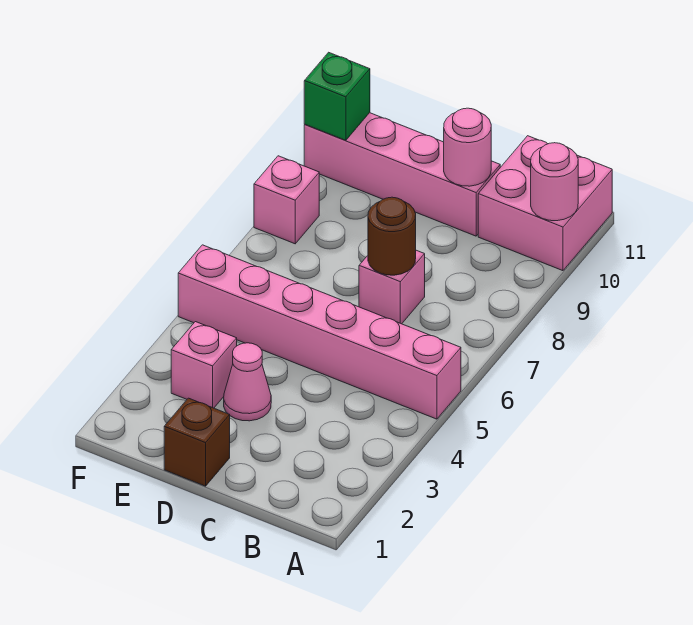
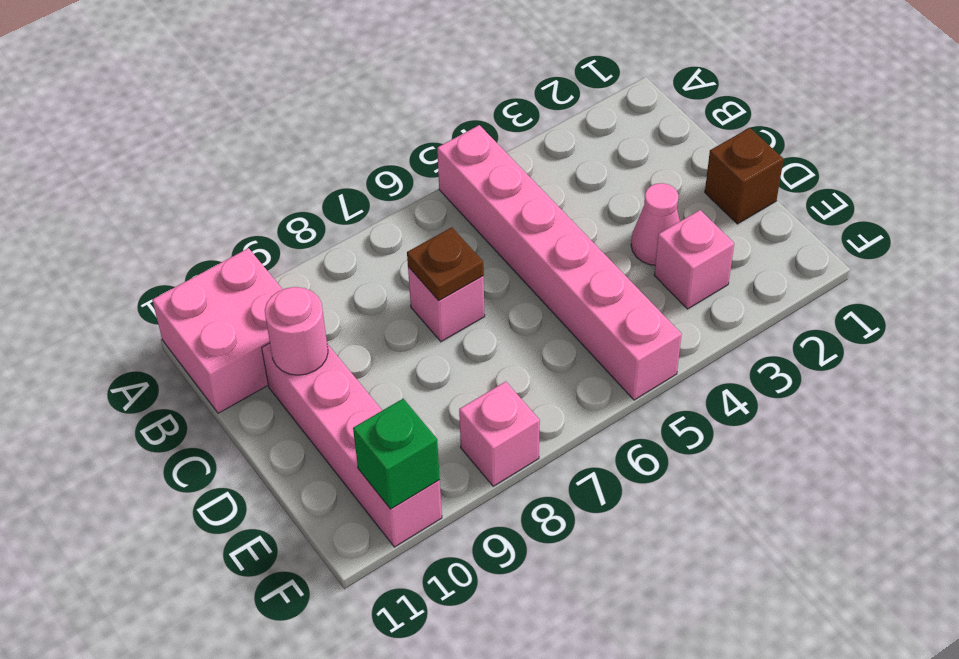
pink 1x1 round brick [531,143,578,221] -> none
brown 1x1 round brick [368,197,416,275] -> brown 1x1 plate [407,227,484,301]

